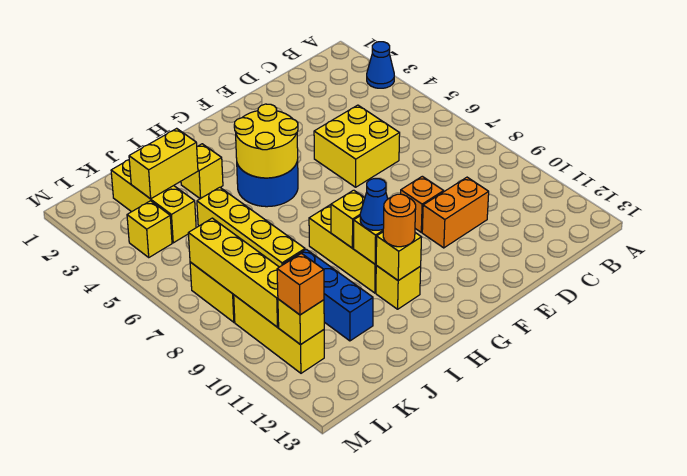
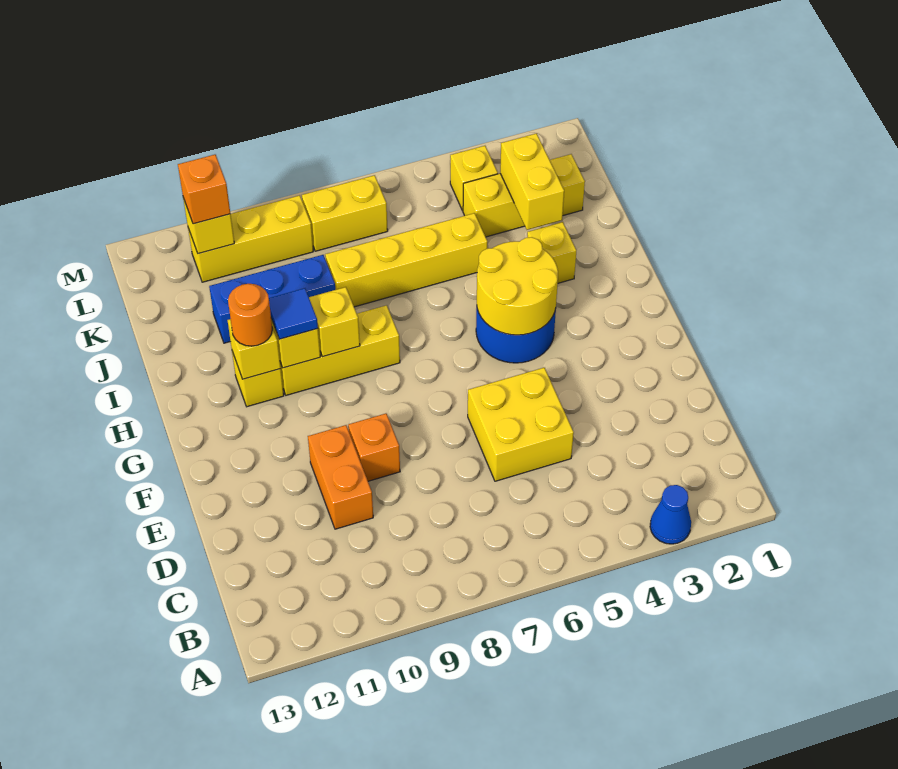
blue 1x1 cone [360,179,388,230] -> blue 1x1 tile [269,288,318,339]
yellow 1x4 brick [188,218,279,327] -> none

